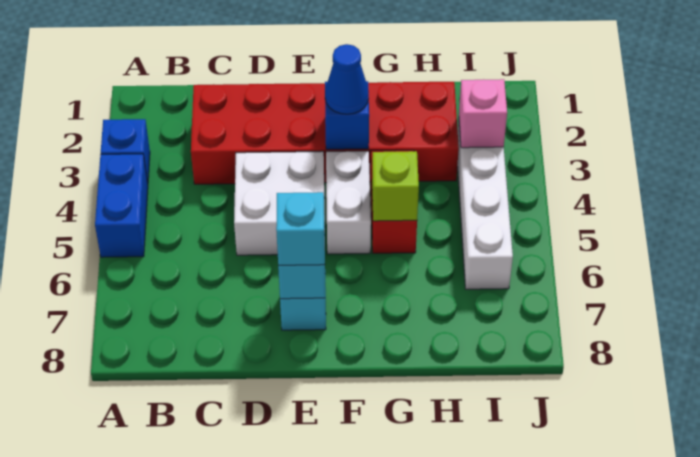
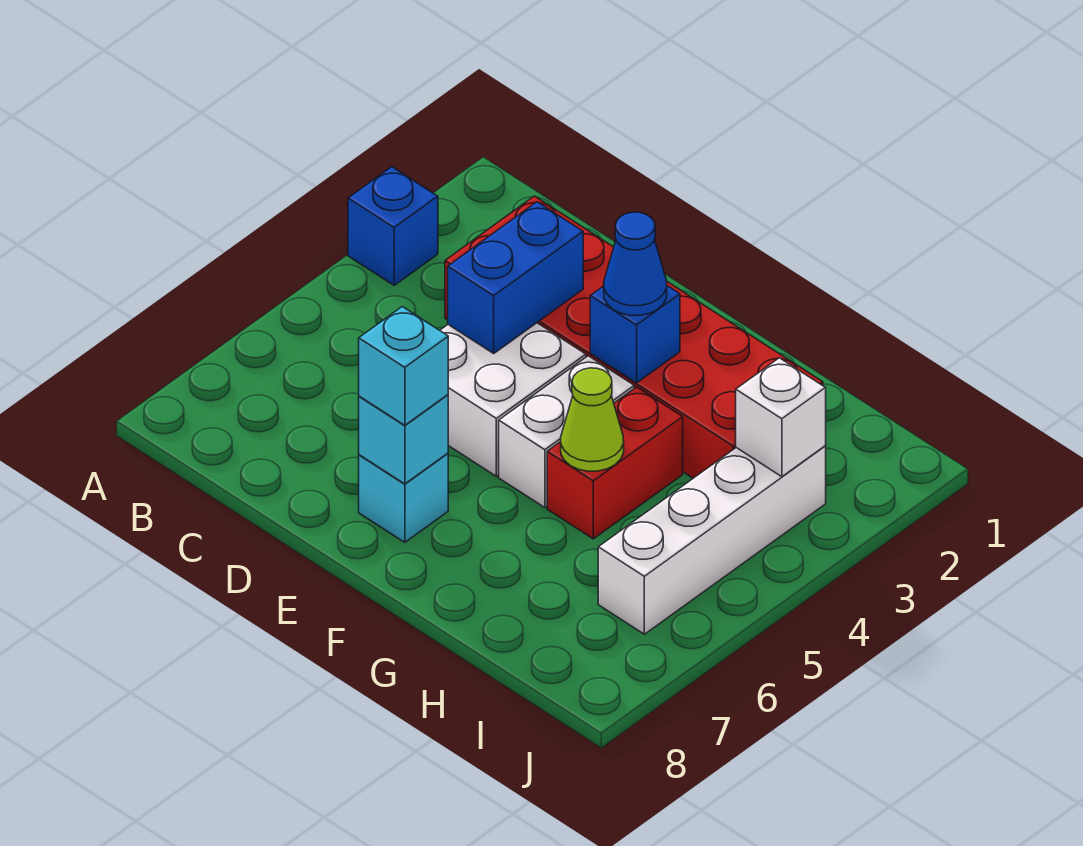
blue 1x2 brick [95,154,148,257] -> blue 1x2 brick moved to [448,202,583,353]
lime 1x1 brick [372,151,419,221] -> lime 1x1 cone [561,368,624,471]
pink 1x1 brick [459,79,507,148] -> white 1x1 brick [736,358,826,477]

